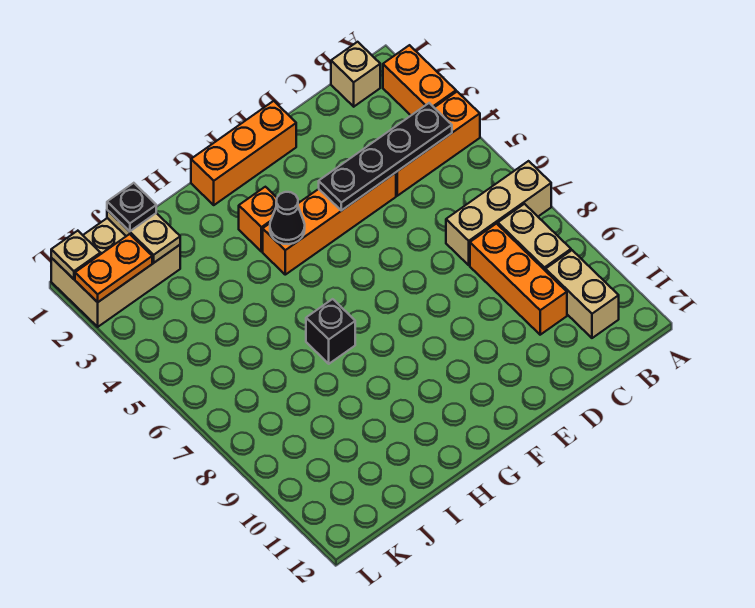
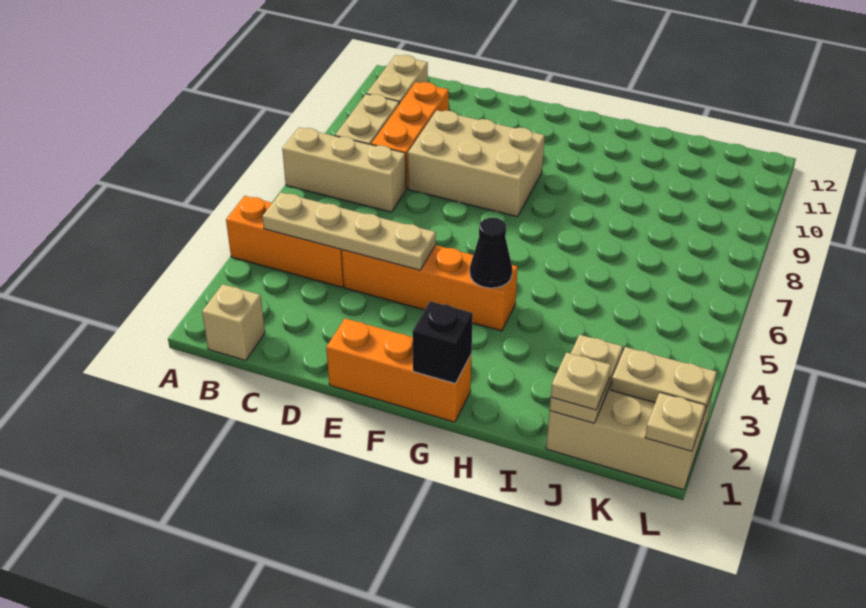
orange 1x2 brick [383,45,456,115] -> none
black 1x4 plate [319,103,452,211] -> tan 1x4 plate [262,192,436,270]
none -> tan 2x3 brick [408,110,545,217]
orange 1x1 brick [239,187,277,252] -> none
black 1x1 brick [306,299,355,364] -> black 1x1 brick moved to [412,301,473,384]
black 1x1 plate [107,183,156,231] -> tan 1x1 plate [551,353,611,410]
orange 1x2 plate [75,234,152,302] -> tan 1x2 plate [611,347,717,414]

